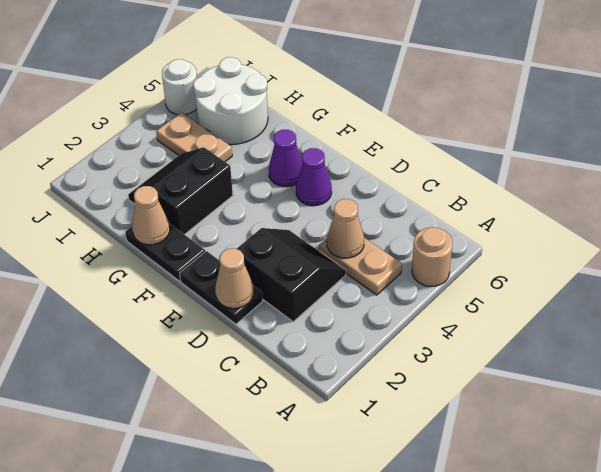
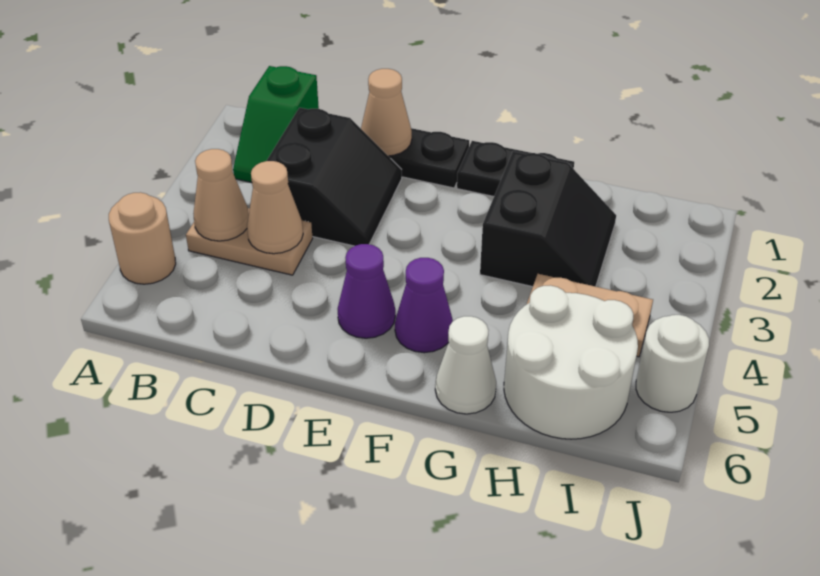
none -> green 1x2 slope [233,66,319,182]
black 2x2 slope [237,228,346,322] -> black 2x2 slope turned to [267,108,402,246]
tan 1x1 cone [132,186,170,245] -> tan 1x1 cone moved to [193,149,249,241]
none -> white 1x1 cone [435,316,496,414]

